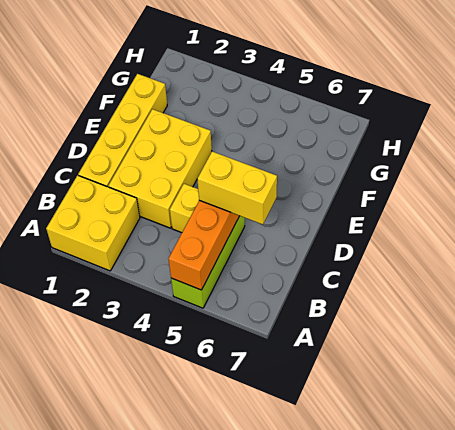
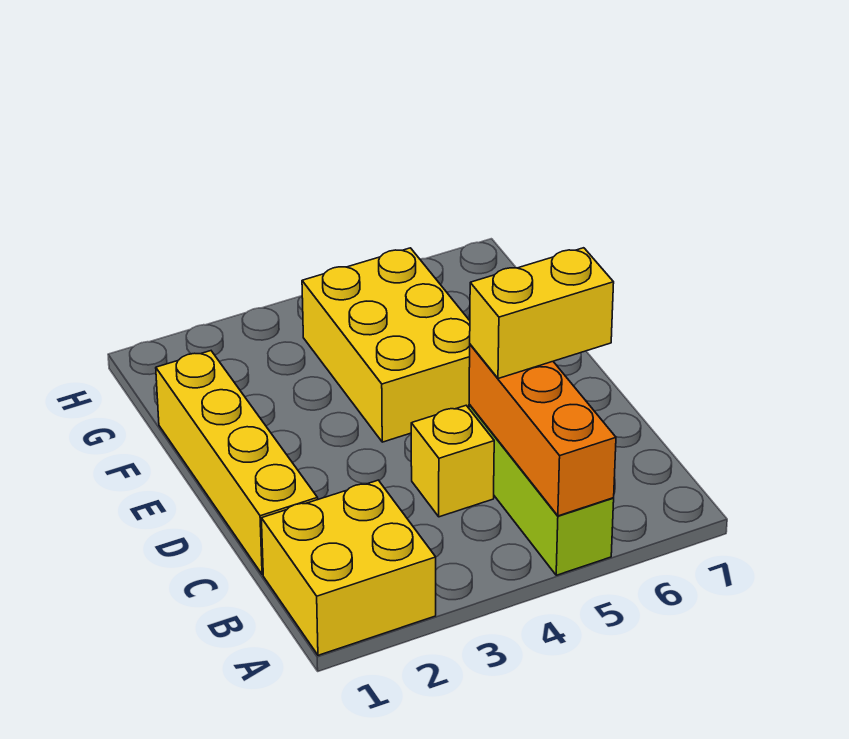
yellow 2x3 brick [108,109,212,228] -> yellow 2x3 brick moved to [302,248,470,442]

